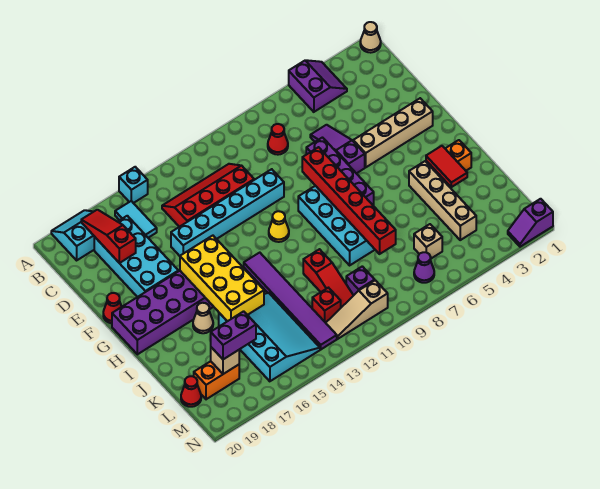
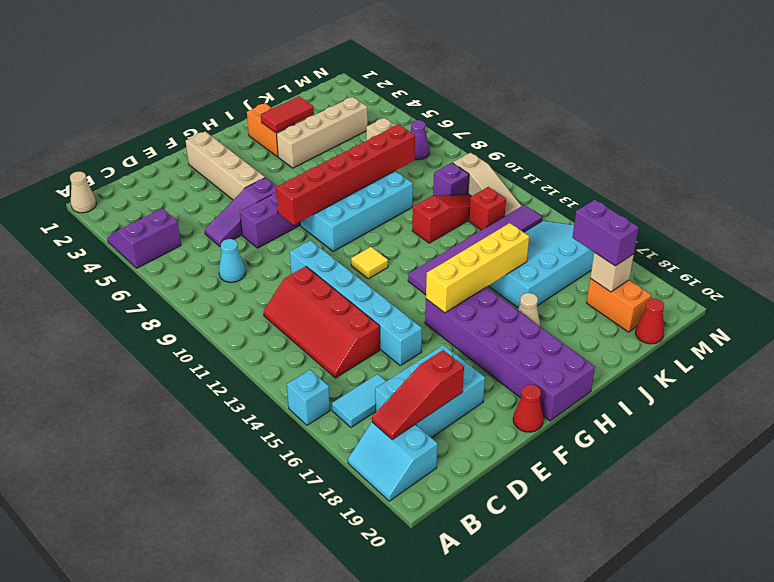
red 1x1 cone [268,124,288,155] -> cyan 1x1 cone [219,239,246,282]
cyan 2x4 brick [94,216,178,297] -> cyan 2x3 brick [375,345,485,438]
yellow 1x1 cone [269,211,289,242] -> yellow 1x1 tile [351,247,388,279]
yellow 2x4 brick [180,236,264,321] -> yellow 1x4 brick [426,223,529,313]
purple 1x2 slope [508,199,553,247] -> none

